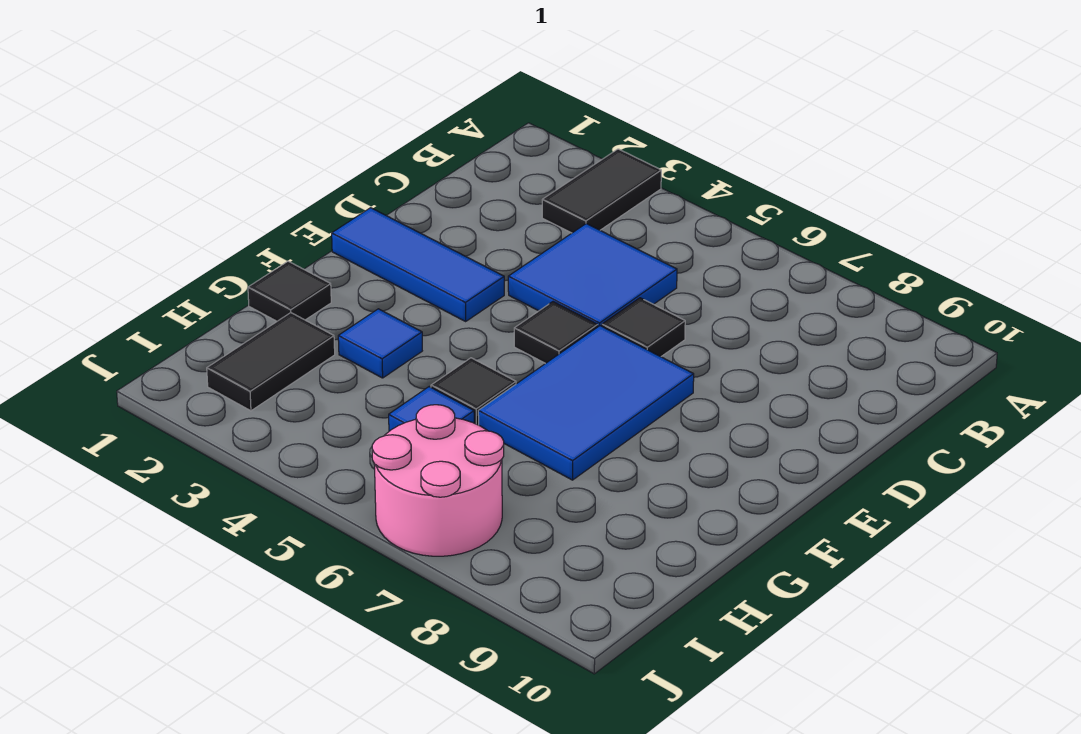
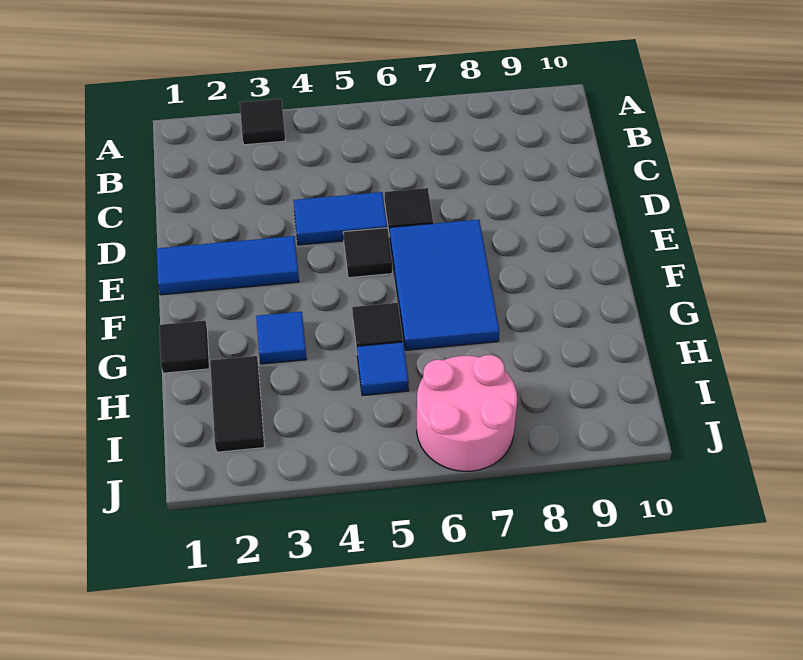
black 1x2 tile [542,149,661,233] -> black 1x1 tile [240,99,285,145]
blue 2x2 tile [508,224,677,327] -> blue 1x2 tile [293,192,387,245]

